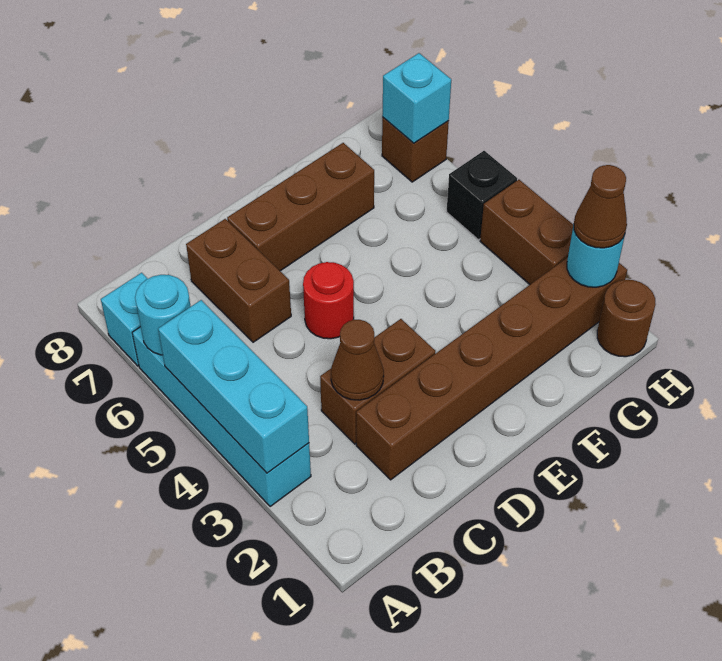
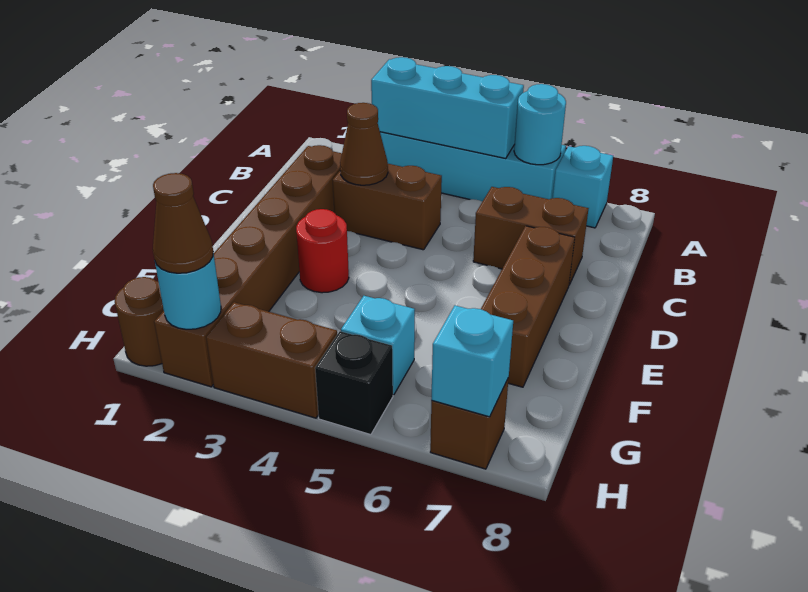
brown 1x2 brick [320,319,436,444] -> brown 1x2 brick turned to [333,164,442,250]
red 1x1 round brick [303,262,354,339] -> red 1x1 round brick moved to [296,209,349,293]
none -> cyan 1x1 brick [341,296,415,395]

